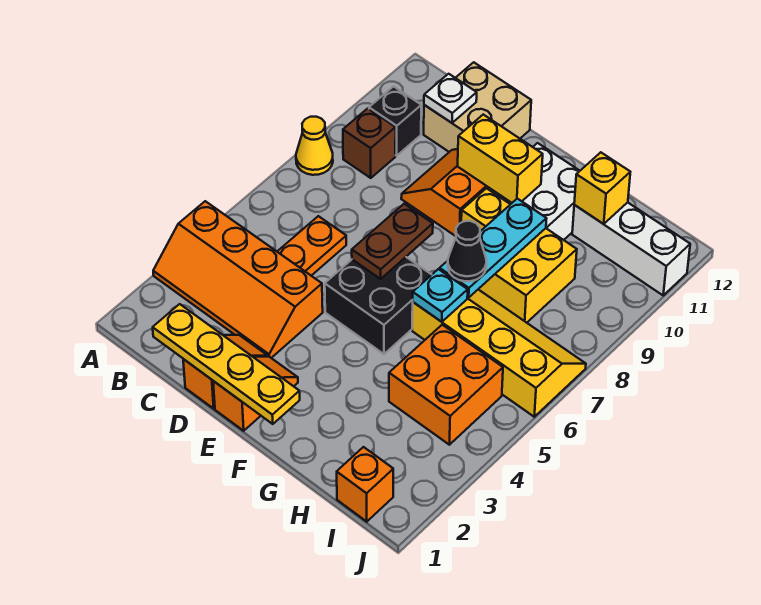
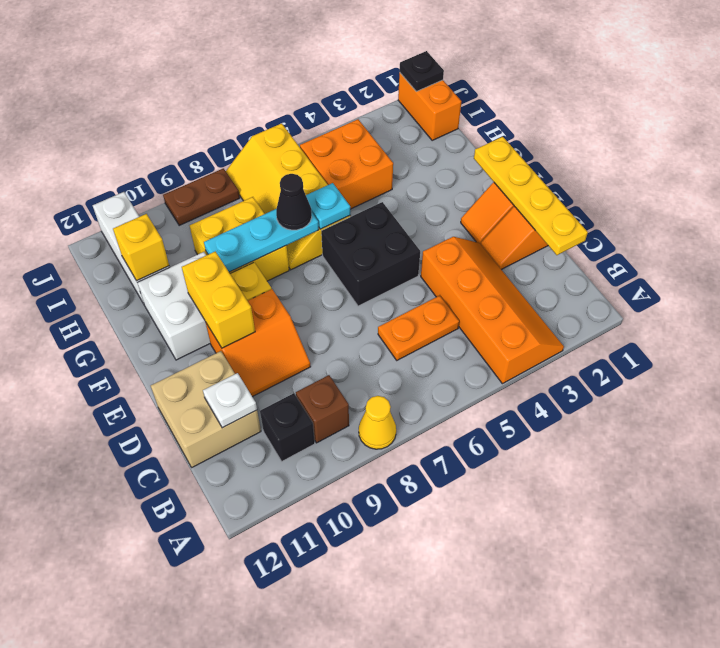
brown 1x2 plate [352,204,433,279] -> brown 1x2 plate moved to [163,168,240,226]
orange 1x1 brick [337,447,393,522] -> orange 1x2 brick [398,73,461,140]
none -> black 1x1 plate [399,51,444,91]

